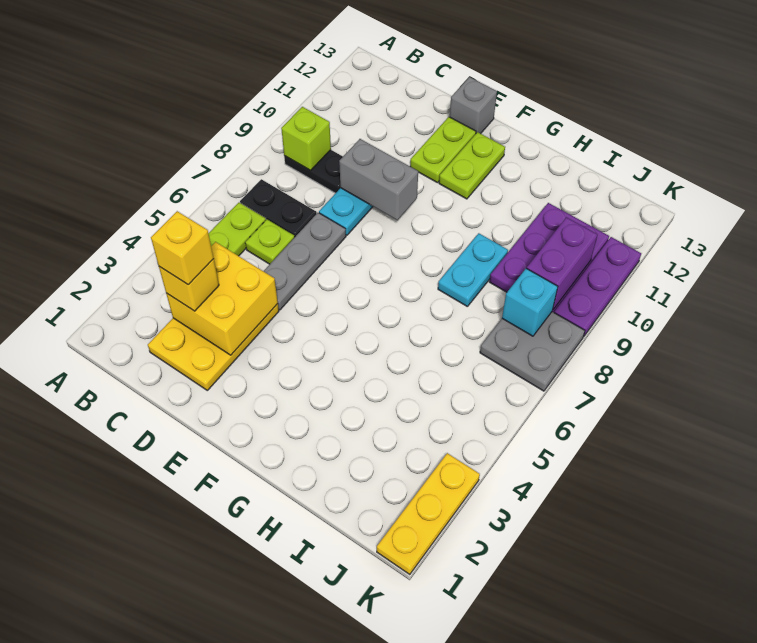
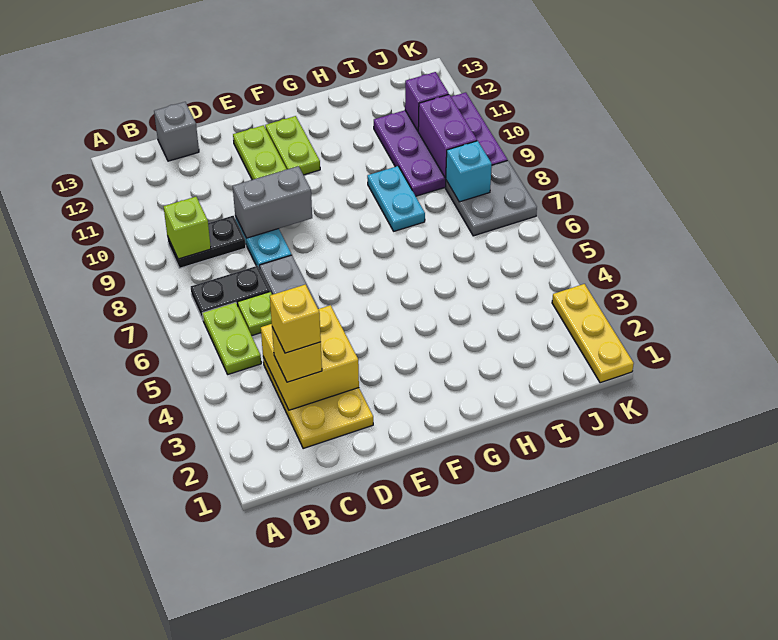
grey 1x1 brick [450,77,497,134] -> grey 1x1 brick moved to [154,102,199,161]
none -> purple 1x1 brick [405,72,449,131]

